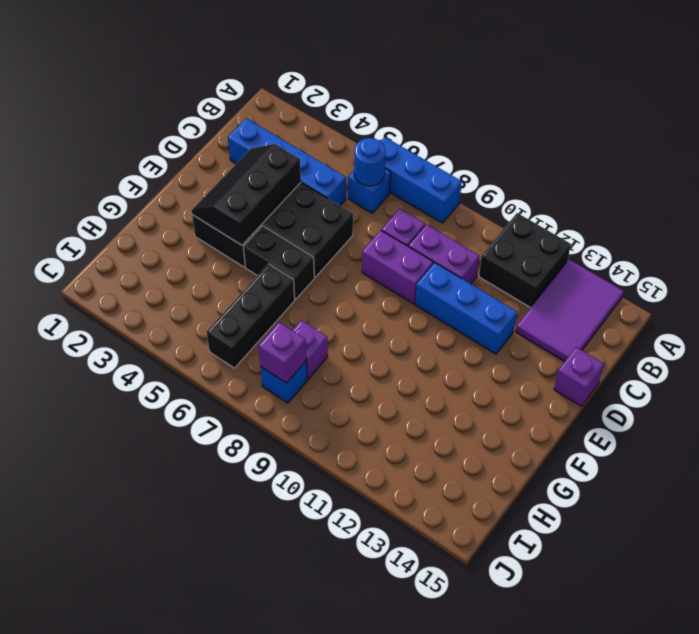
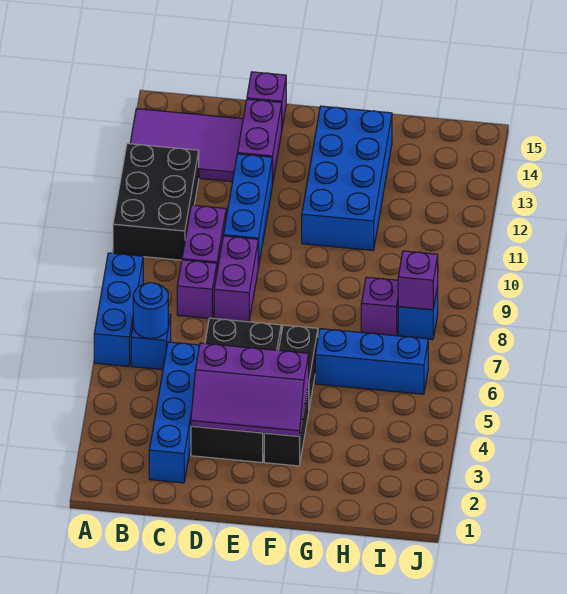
black 2x2 brick [479,213,571,308] -> black 2x3 brick [113,144,199,260]
black 2x3 slope [191,144,301,245] -> purple 2x3 slope [191,343,309,436]
none -> purple 1x2 brick [238,99,282,185]
none -> blue 2x4 brick [302,106,392,250]
black 1x3 brick [207,264,295,368] -> blue 1x3 brick [315,329,428,394]

